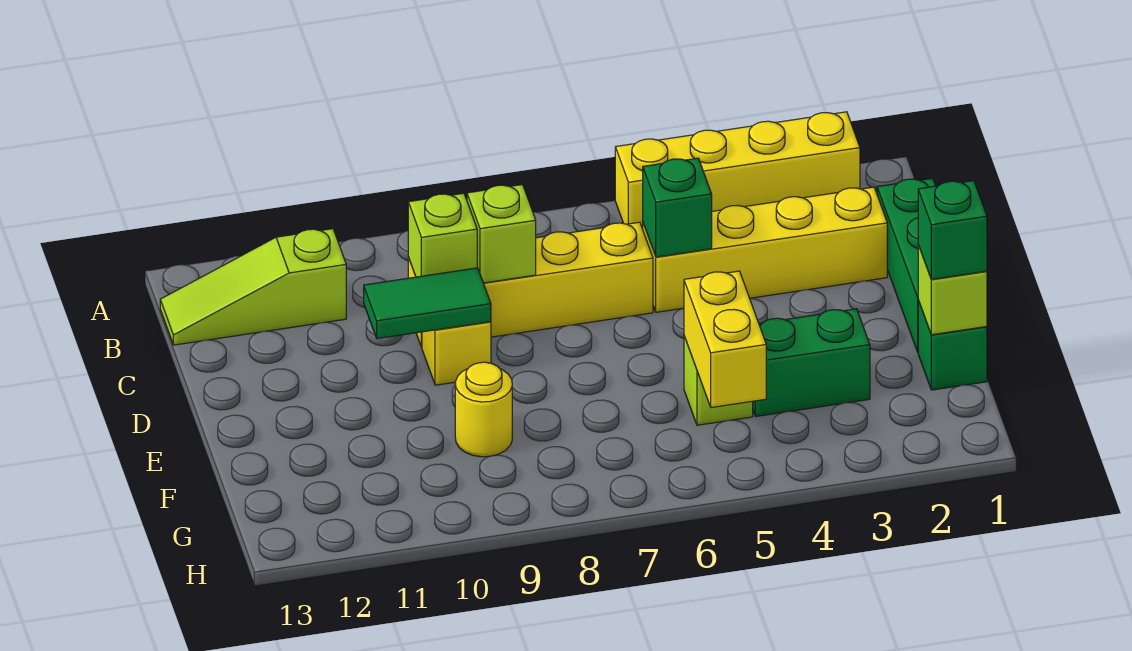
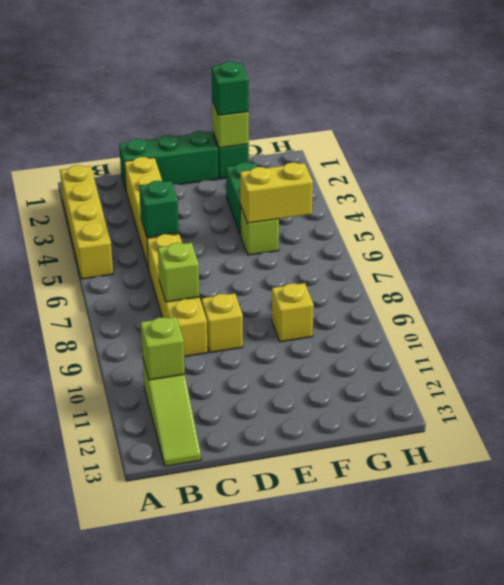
lime 1x1 brick [408,193,477,277] -> lime 1x1 brick moved to [141,317,185,380]
green 1x2 tile [364,268,491,339] -> none
yellow 1x1 round brick [455,362,512,457] -> yellow 1x1 brick [272,283,314,342]

